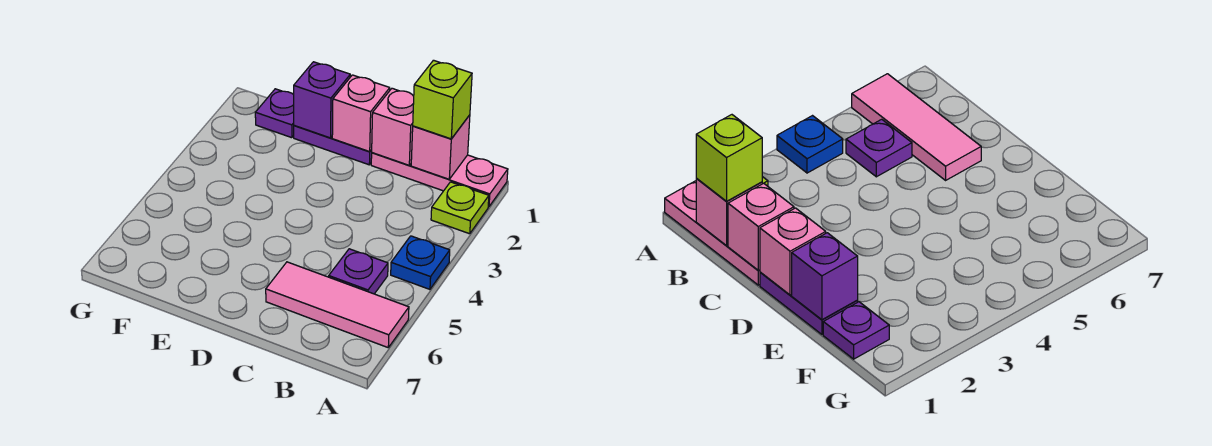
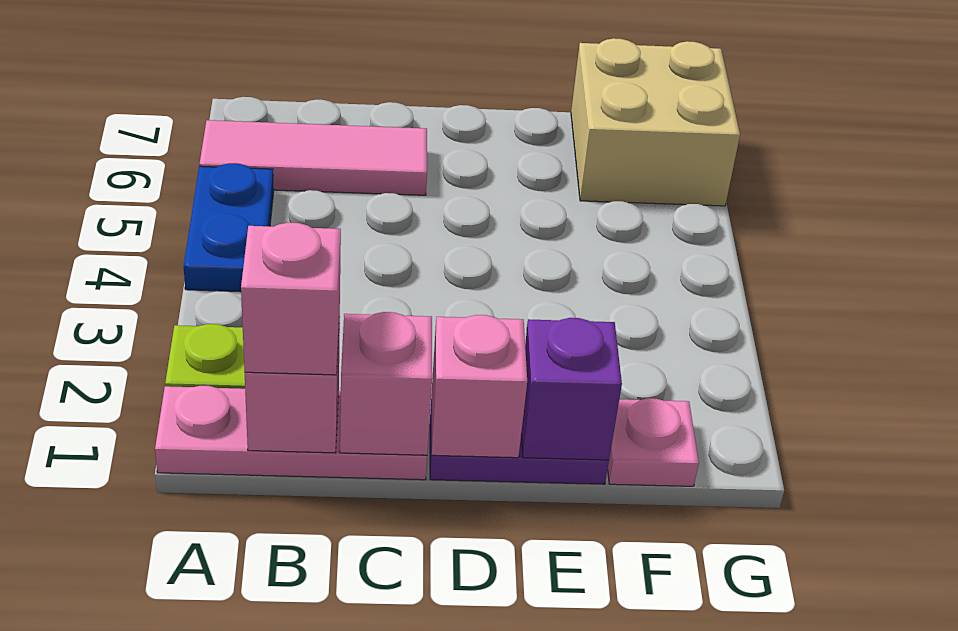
blue 1x1 plate [391,236,450,289] -> blue 1x2 plate [184,163,274,292]
lime 1x1 brick [413,60,472,139] -> pink 1x1 brick [241,223,341,375]
purple 1x1 plate [329,249,388,294] -> none
purple 1x1 plate [255,89,294,138] -> pink 1x1 plate [608,398,699,486]
none -> tan 2x2 brick [571,38,740,206]

